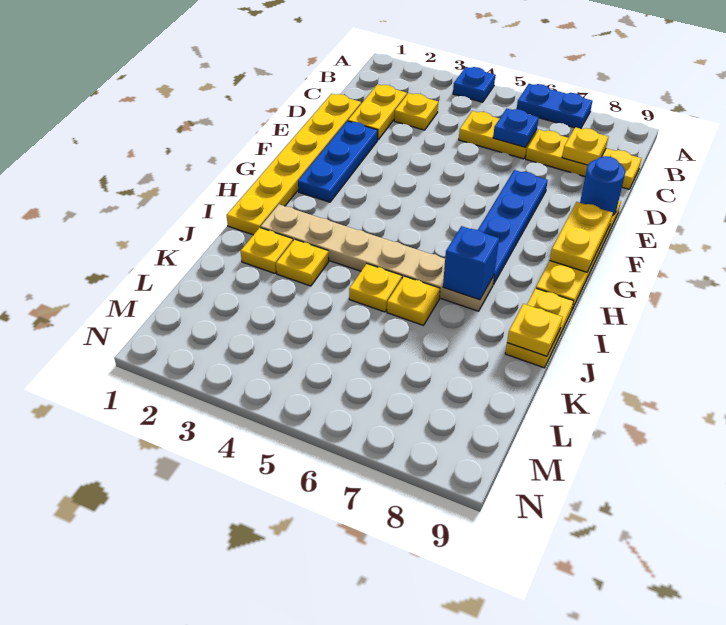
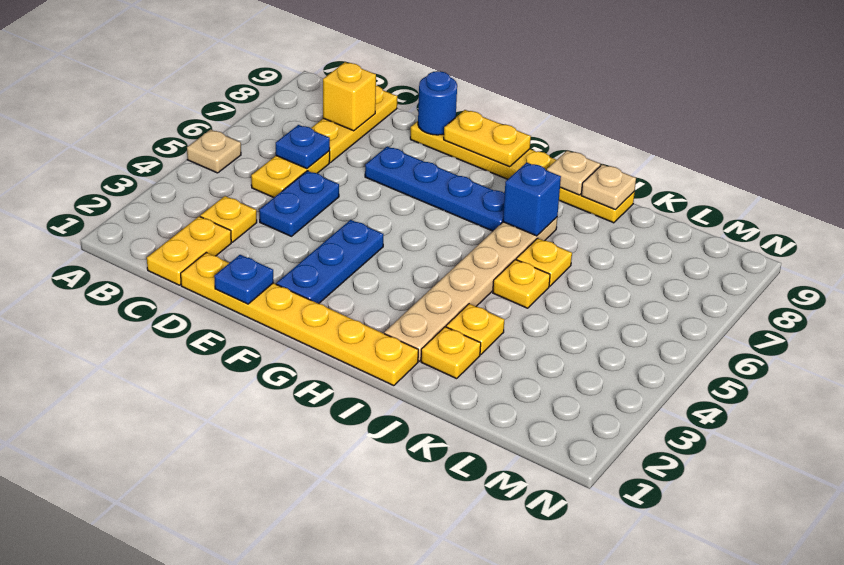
blue 1x1 plate [453,67,495,102] -> blue 1x1 plate moved to [214,255,273,304]
none -> tan 1x1 plate [187,130,241,173]
blue 1x2 plate [517,84,592,129] -> blue 1x2 plate moved to [259,171,339,236]
yellow 1x2 plate [348,84,407,140] -> yellow 1x2 plate turned to [147,216,231,285]
yellow 1x1 plate [562,127,608,165] -> yellow 1x1 brick [323,62,376,131]
blue 1x3 plate [298,121,378,202] -> blue 1x3 plate turned to [276,220,384,304]
none -> tan 1x1 plate [547,151,600,195]
yellow 1x1 plate [507,304,563,356] -> tan 1x1 plate [581,164,636,210]

